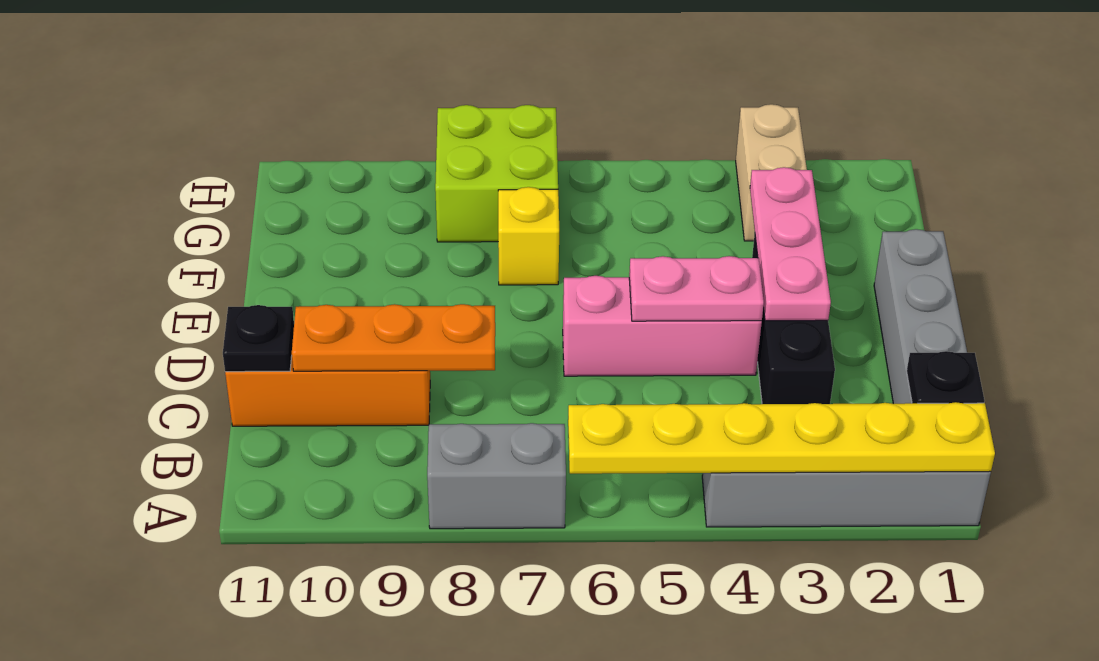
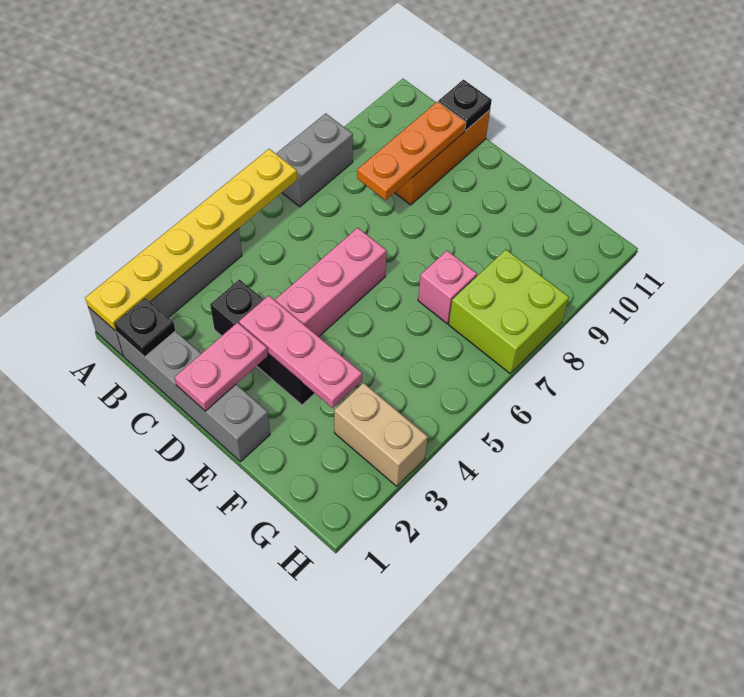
pink 1x2 plate [629,256,764,321] -> pink 1x2 plate moved to [175,323,268,411]
yellow 1x1 brick [498,187,559,285] -> pink 1x1 brick [418,251,477,324]

